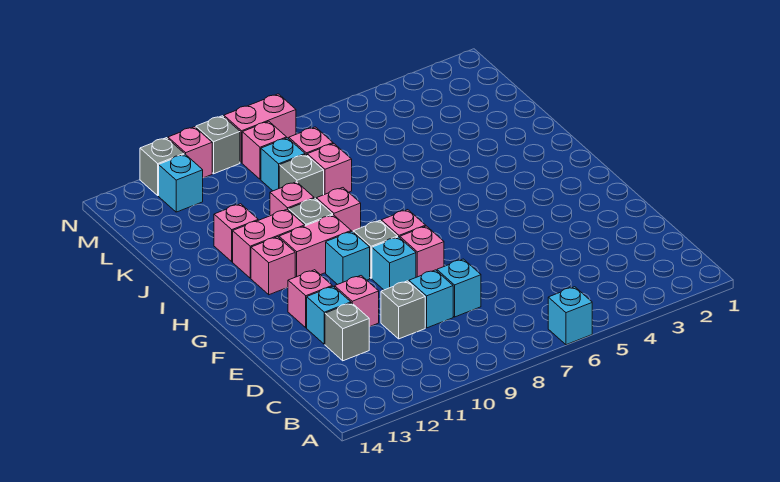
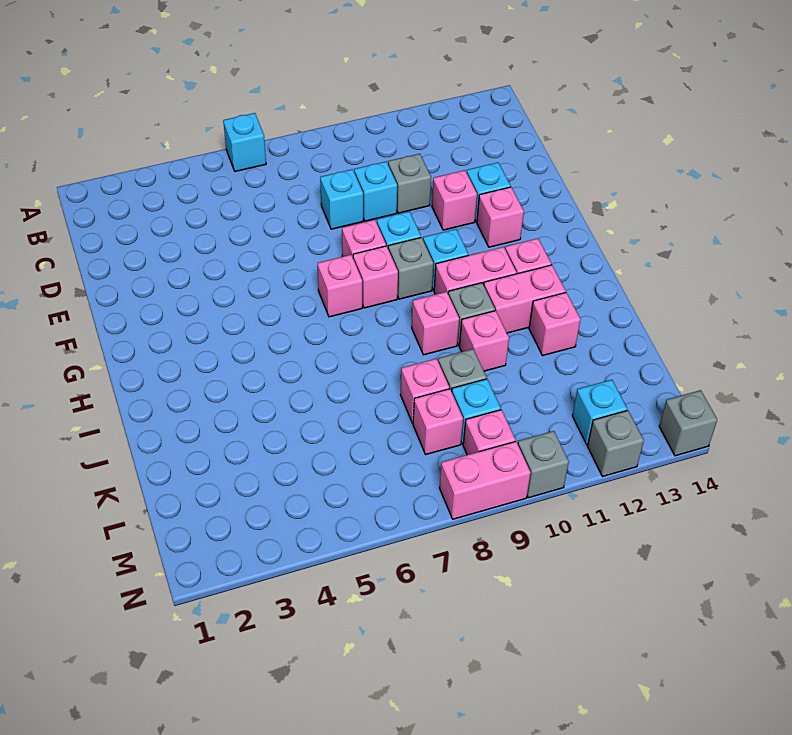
grey 1x1 brick [325,303,369,361] -> grey 1x1 brick moved to [659,390,717,456]
pink 1x1 brick [168,127,212,178] -> pink 1x1 brick moved to [318,255,362,317]

